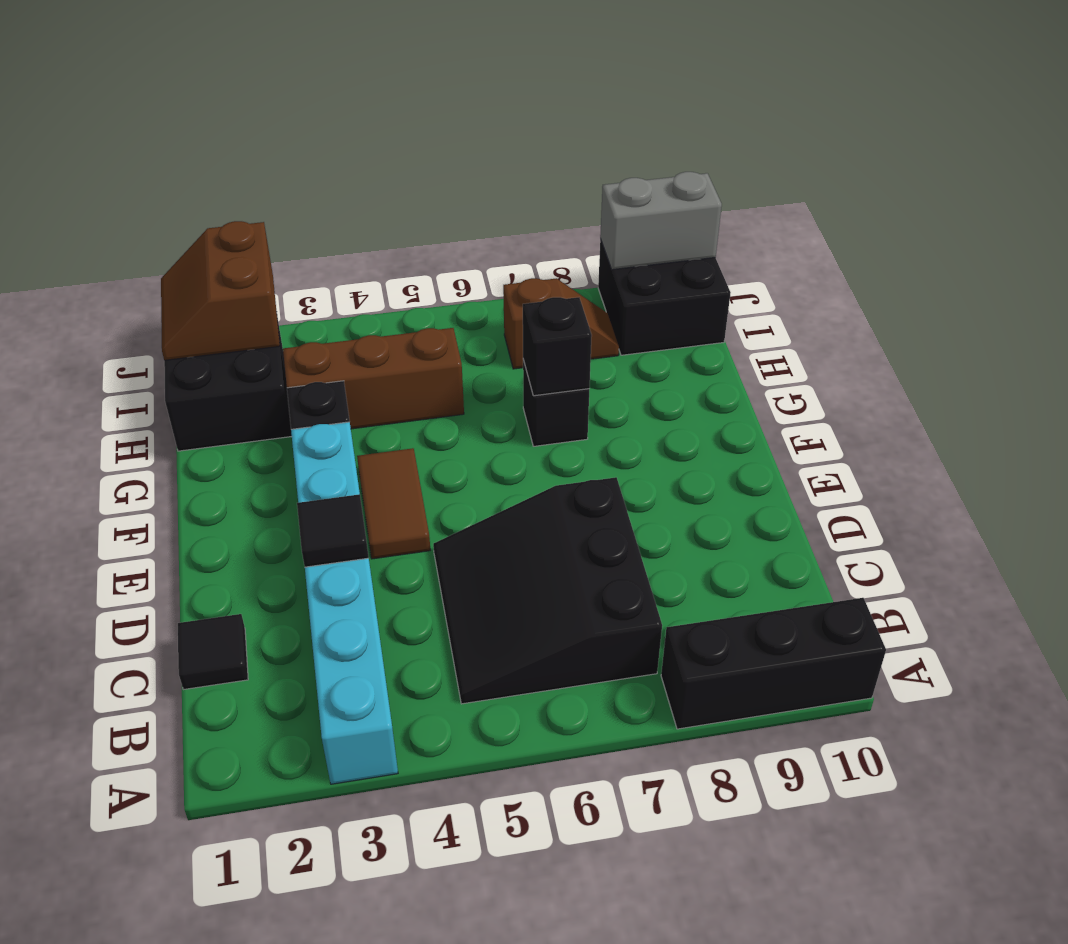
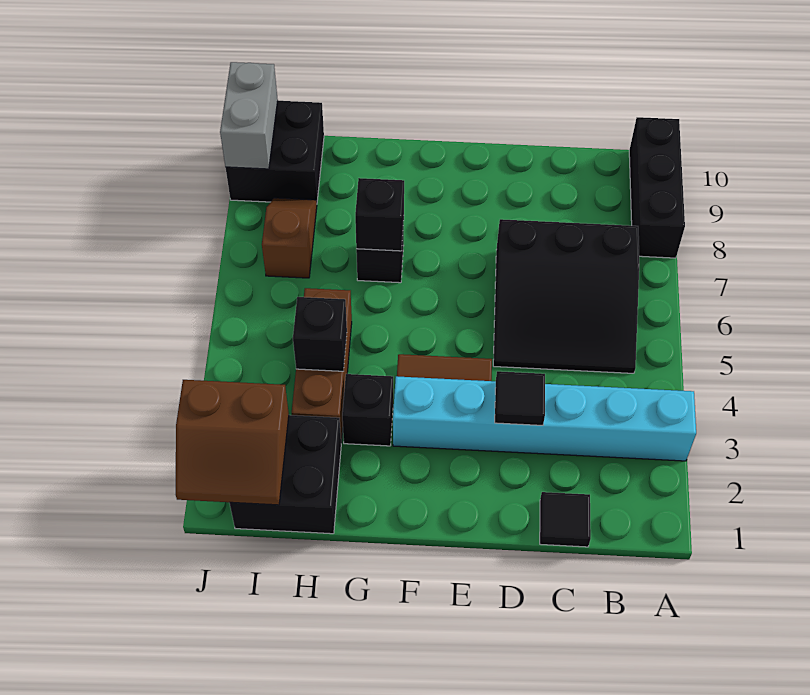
none -> black 1x1 brick [293,297,347,371]

